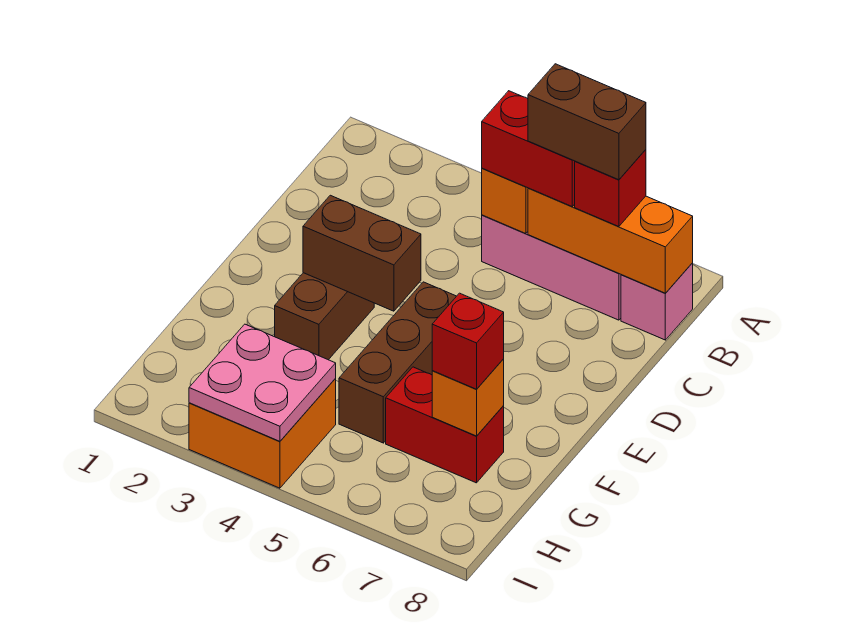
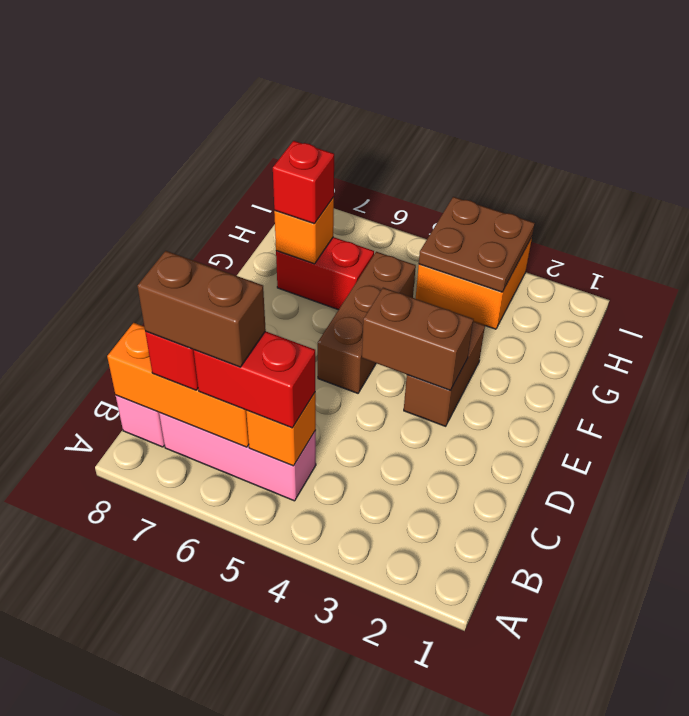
pink 2x2 plate [189,324,336,441] -> brown 2x2 plate [419,197,535,292]

